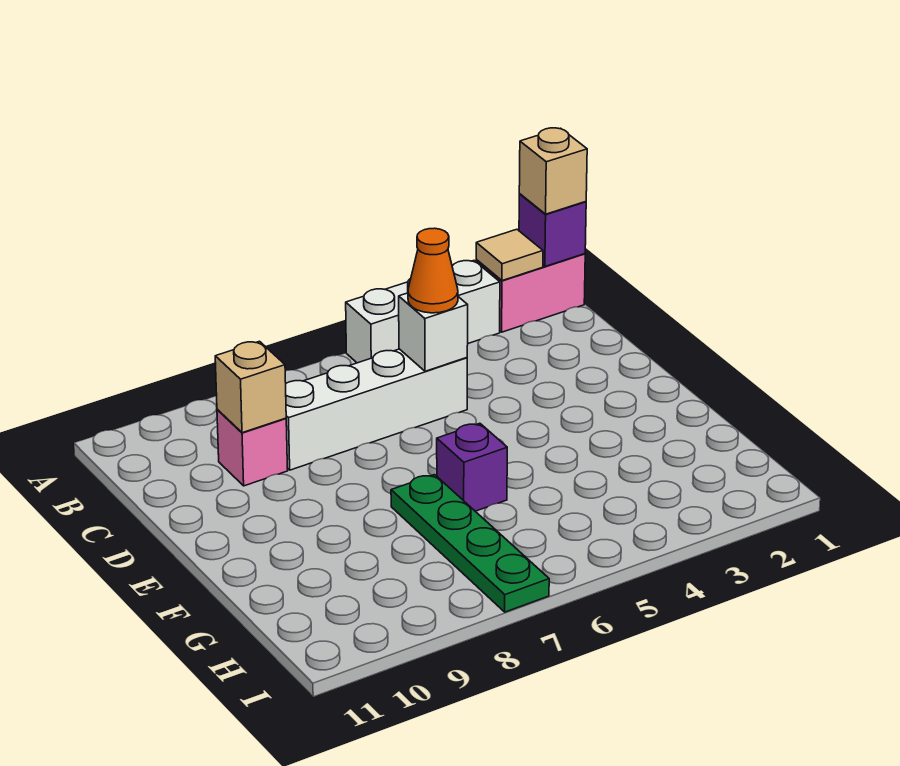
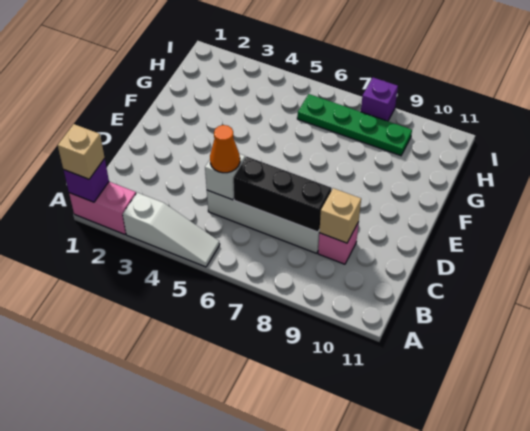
tan 1x1 tile [476,229,543,281] -> none
white 1x3 brick [346,261,500,363] -> white 1x3 slope [123,193,220,267]
none -> black 1x3 brick [233,157,332,232]
purple 1x1 brick [437,423,507,511] -> purple 1x1 brick moved to [361,78,398,121]
green 1x4 plate [391,475,549,612] -> green 1x4 plate turned to [297,94,412,156]

